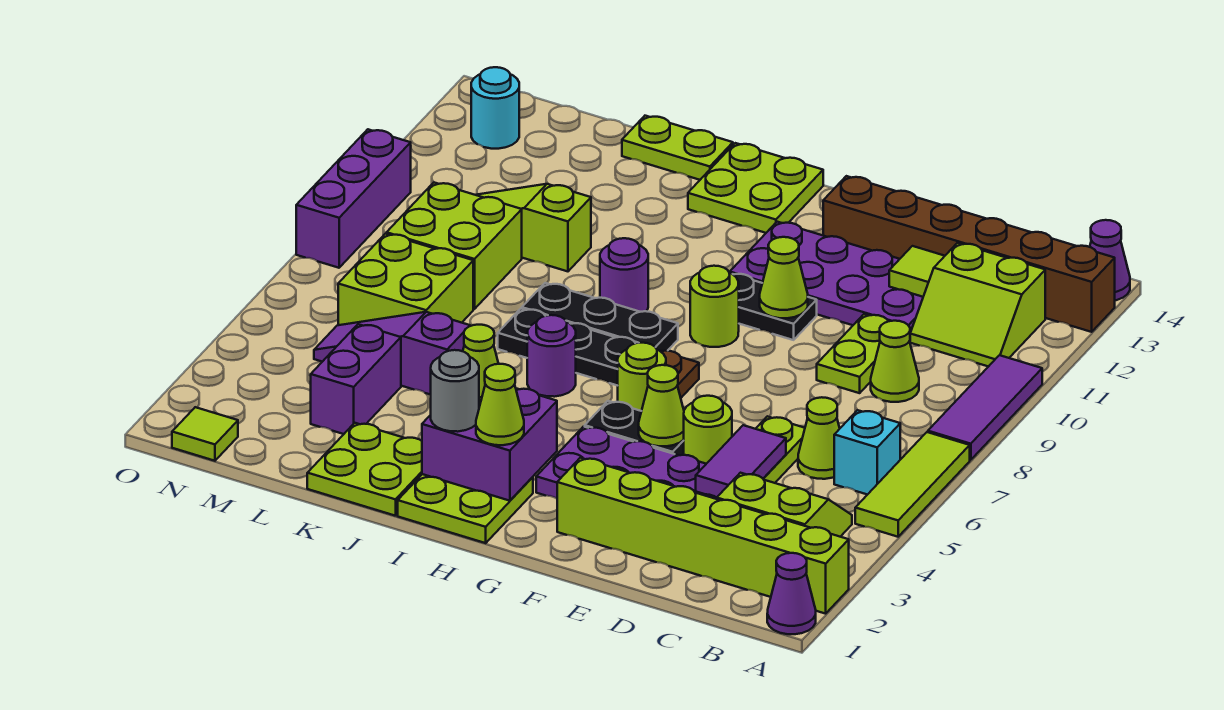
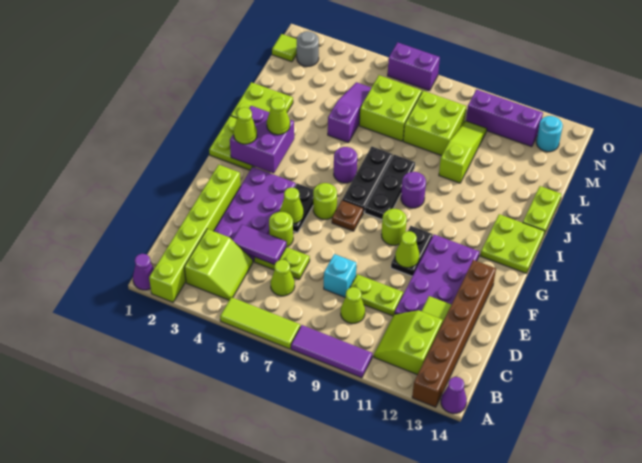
cyan 1x1 brick [834,410,900,495] -> cyan 1x1 brick moved to [324,254,356,297]
grey 1x1 round brick [431,350,479,432] -> grey 1x1 round brick moved to [297,31,319,67]
purple 1x2 brick [311,324,401,434] -> purple 1x2 brick moved to [388,42,440,91]
purple 1x3 brick [296,129,411,268] -> purple 1x3 brick moved to [466,89,543,147]

